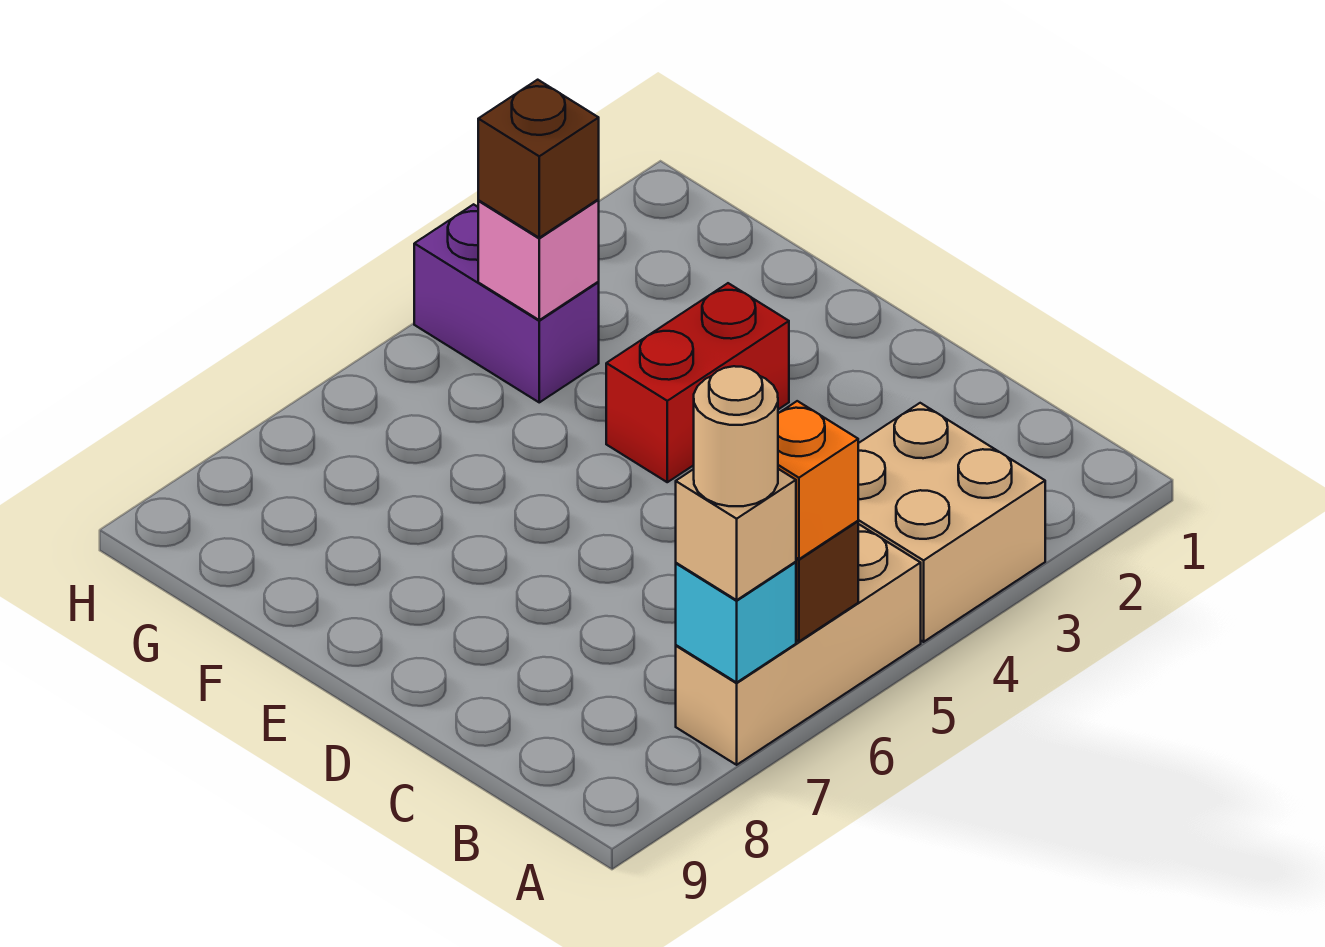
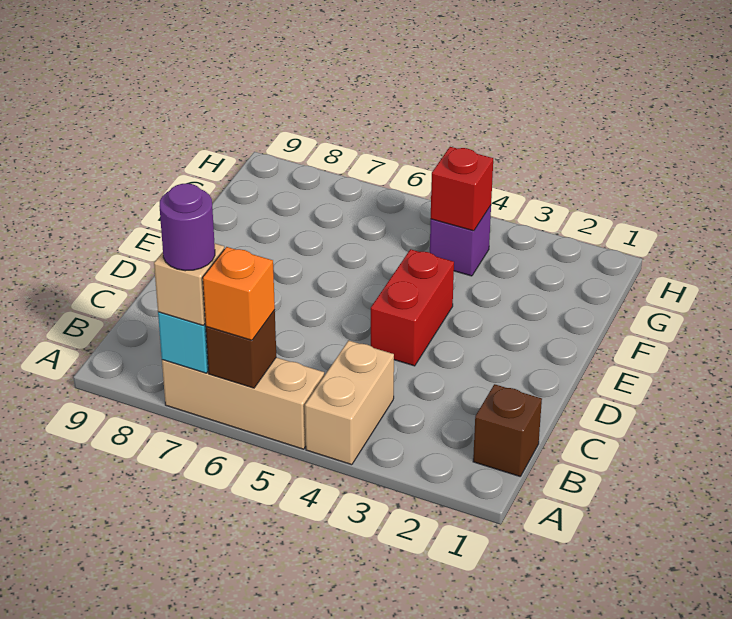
tan 2x2 brick [858,403,1045,642] -> tan 1x2 brick [305,340,394,465]
tan 1x1 round brick [694,366,778,506] -> purple 1x1 round brick [159,183,215,271]
red 1x2 brick [606,283,789,482] -> red 1x2 brick turned to [371,249,454,366]
purple 1x2 brick [414,204,599,402] -> purple 1x1 brick [430,206,491,276]
pink 1x1 brick [478,200,599,320] -> red 1x1 brick [431,147,493,231]
brown 1x1 brick [478,80,599,238] -> brown 1x1 brick moved to [473,384,542,476]

